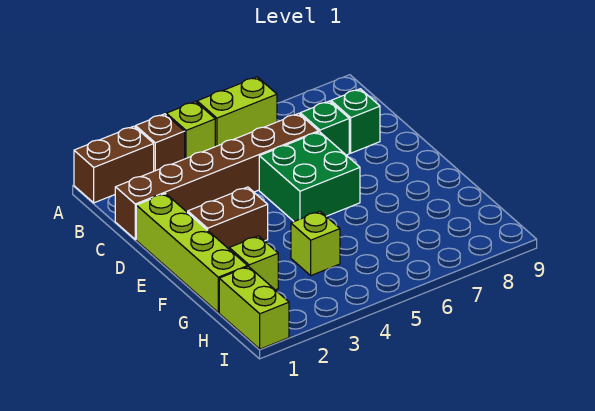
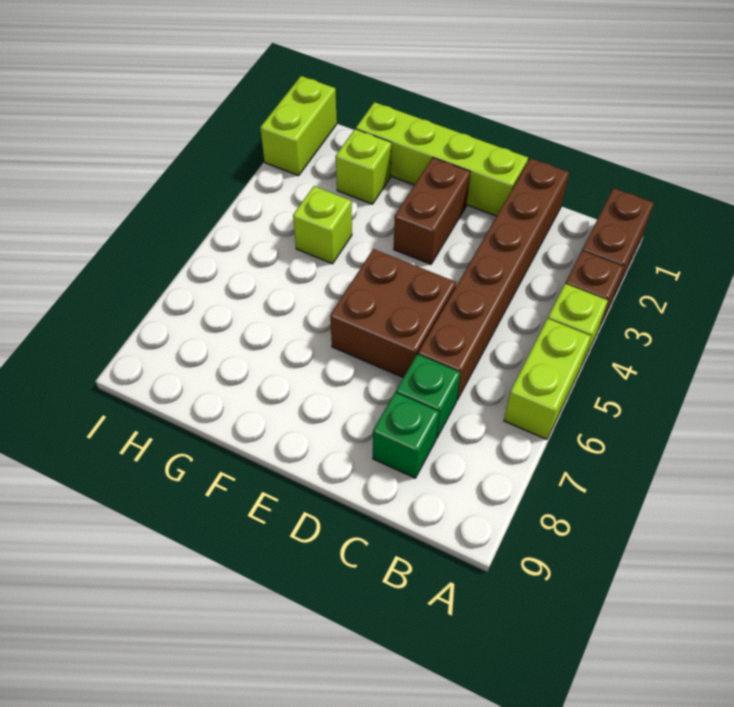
green 2x2 brick [259,132,360,221] -> brown 2x2 brick [330,249,456,378]
lime 1x2 brick [219,267,289,349] -> lime 1x2 brick turned to [260,76,337,176]

